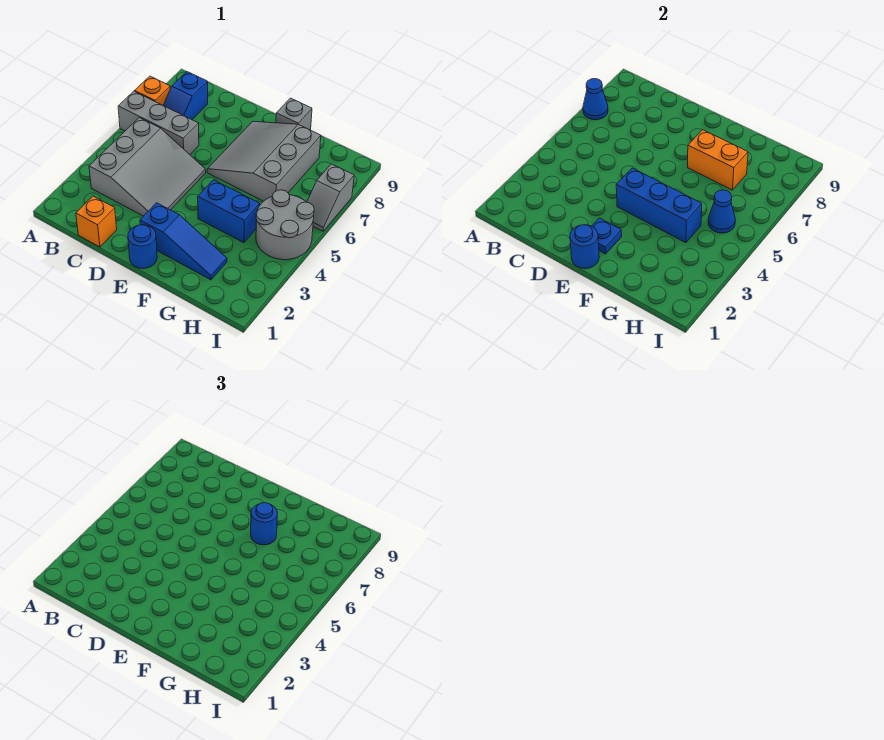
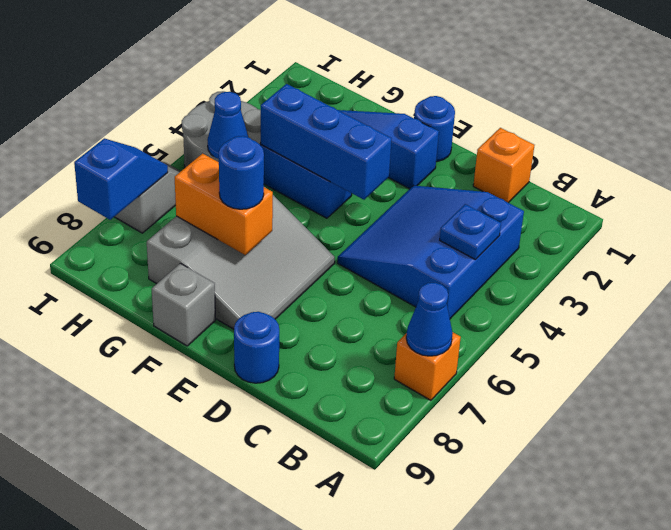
grey 1x3 brick [118,91,199,154] -> none
grey 3x3 slope [89,118,206,216] -> blue 3x3 slope [338,186,524,319]
blue 1x2 slope [163,72,208,120] -> blue 1x2 slope moved to [74,139,168,220]
blue 1x1 round brick [570,225,599,269] -> blue 1x1 round brick moved to [234,312,279,383]
blue 1x1 plate [592,218,622,254] -> blue 1x1 plate moved to [440,204,501,260]

